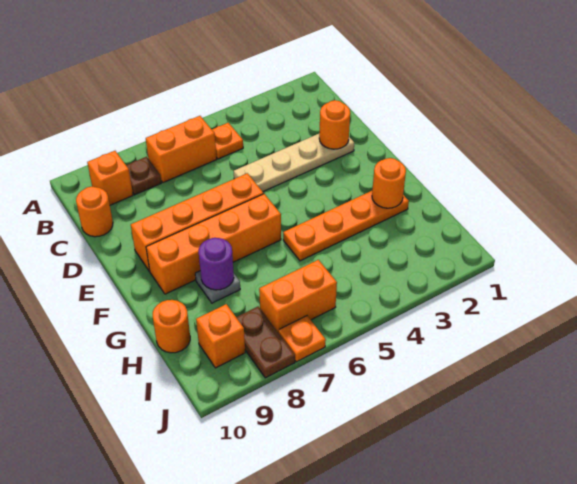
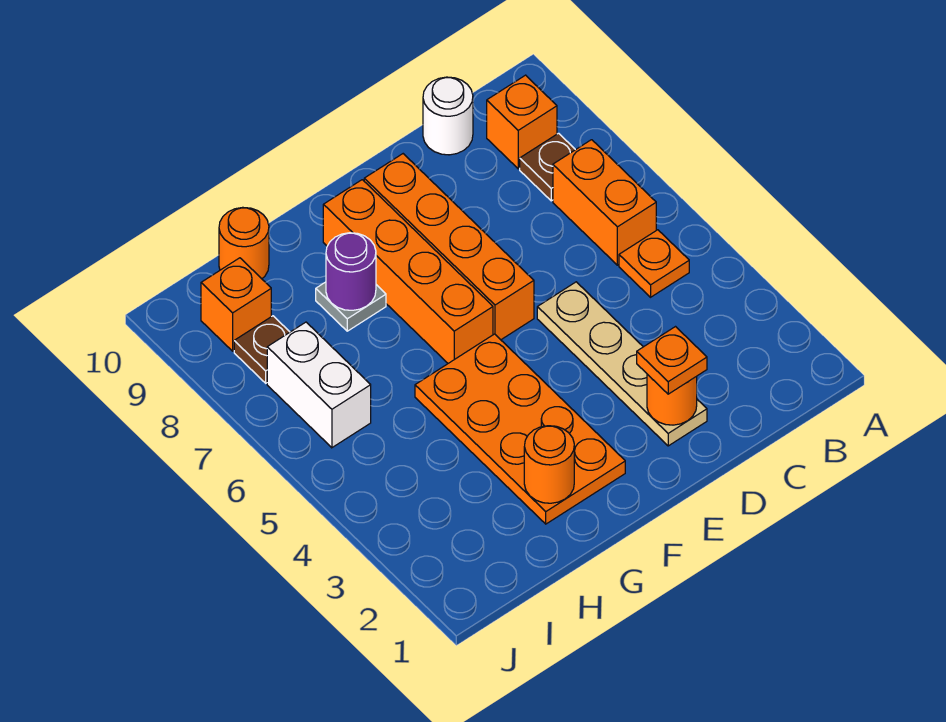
orange 1x1 round brick [76,187,113,237] -> white 1x1 round brick [423,77,473,155]
orange 1x4 plate [283,191,409,261] -> orange 2x4 plate [415,334,625,524]
orange 1x2 brick [259,260,337,332] -> white 1x2 brick [267,322,371,448]
brown 1x2 plate [236,306,295,378] -> brown 1x1 plate [234,316,290,383]
orange 1x1 plate [278,316,326,362] -> orange 1x1 plate moved to [637,327,707,394]

